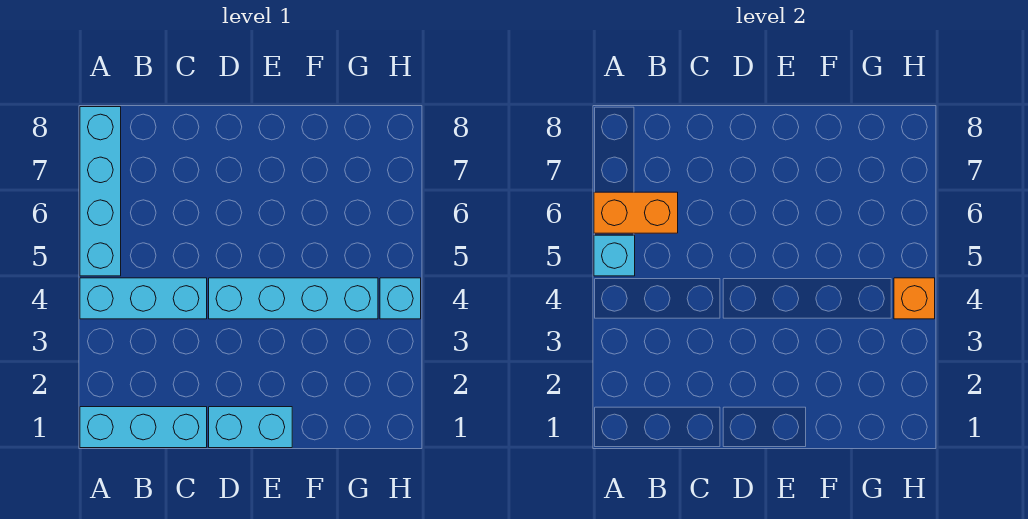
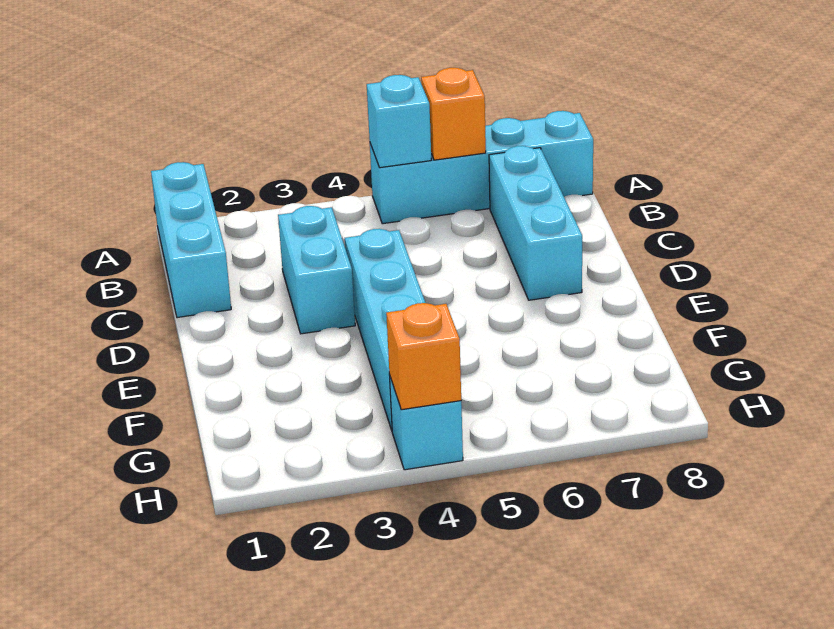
cyan 1x3 brick [80,278,207,319] -> cyan 1x3 brick moved to [489,146,582,300]
orange 1x2 brick [594,192,678,233] -> orange 1x1 brick [421,68,486,160]
cyan 1x2 brick [209,407,292,448] -> cyan 1x2 brick moved to [278,206,355,334]

